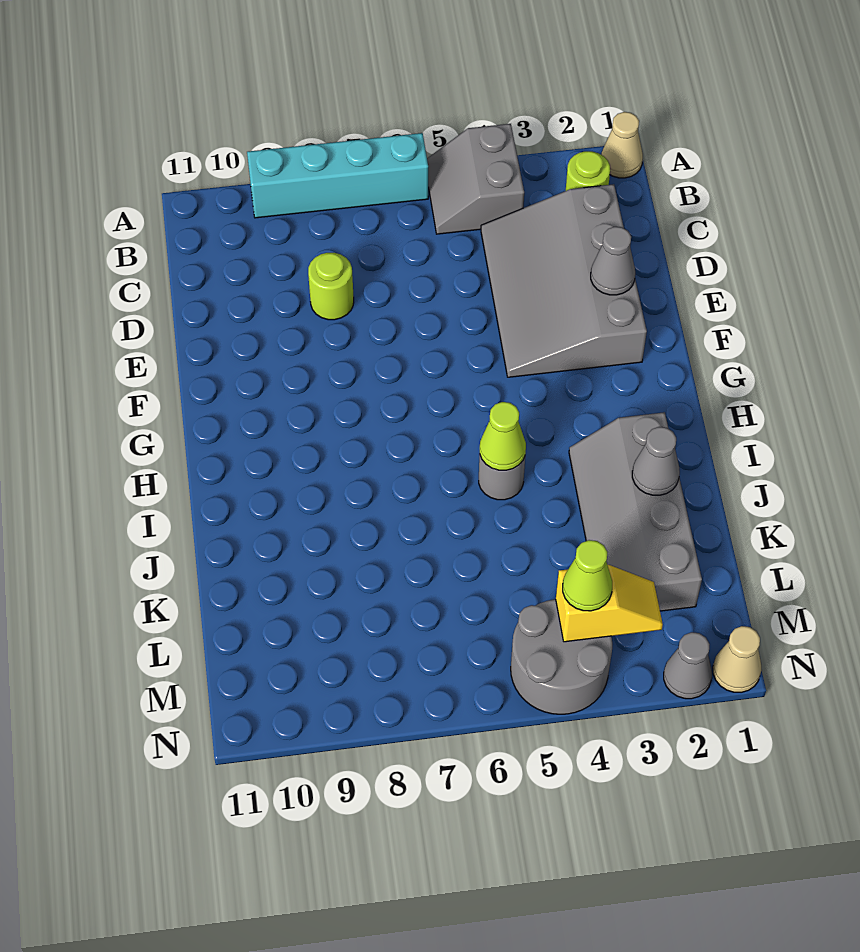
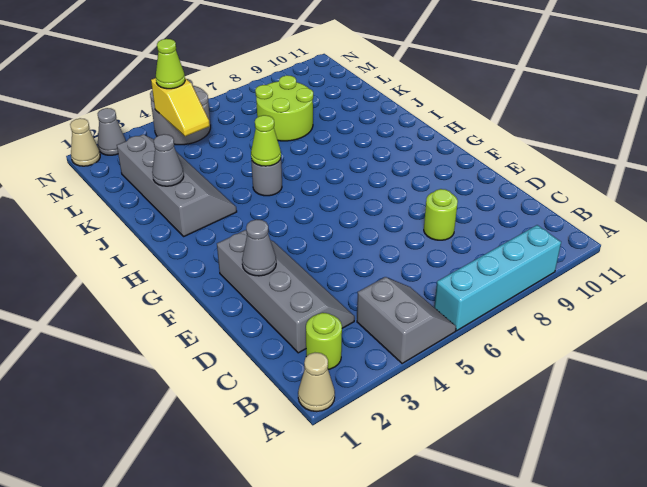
grey 3x4 slope [481,184,647,377] -> grey 2x4 slope [217,230,355,353]
none -> lime 2x2 round brick [255,75,313,141]
yellow 1x2 slope [556,565,663,642] -> yellow 1x2 slope turned to [151,78,210,136]

